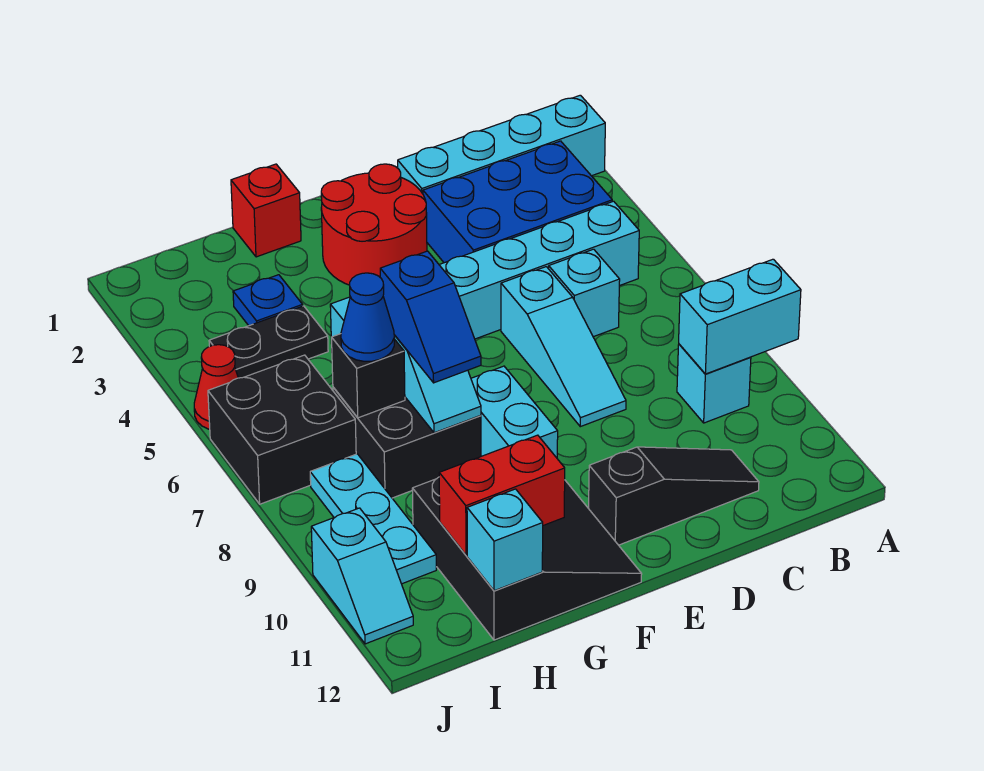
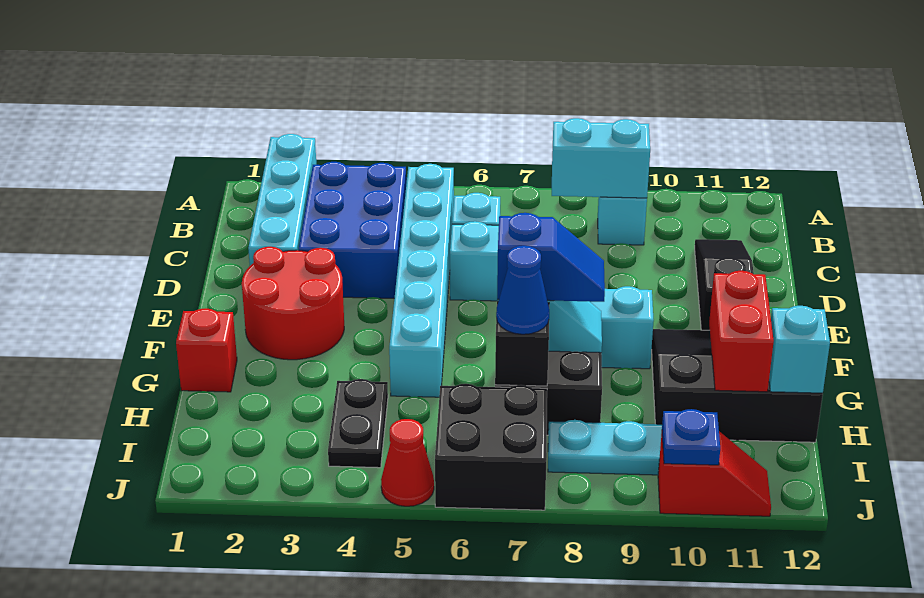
cyan 1x2 brick [679,259,801,374] -> cyan 1x2 brick turned to [552,118,650,198]
blue 1x1 plate [233,275,303,326] -> blue 1x1 plate moved to [662,409,720,465]
cyan 1x2 slope [311,508,413,644] -> red 1x2 slope [658,431,771,516]

